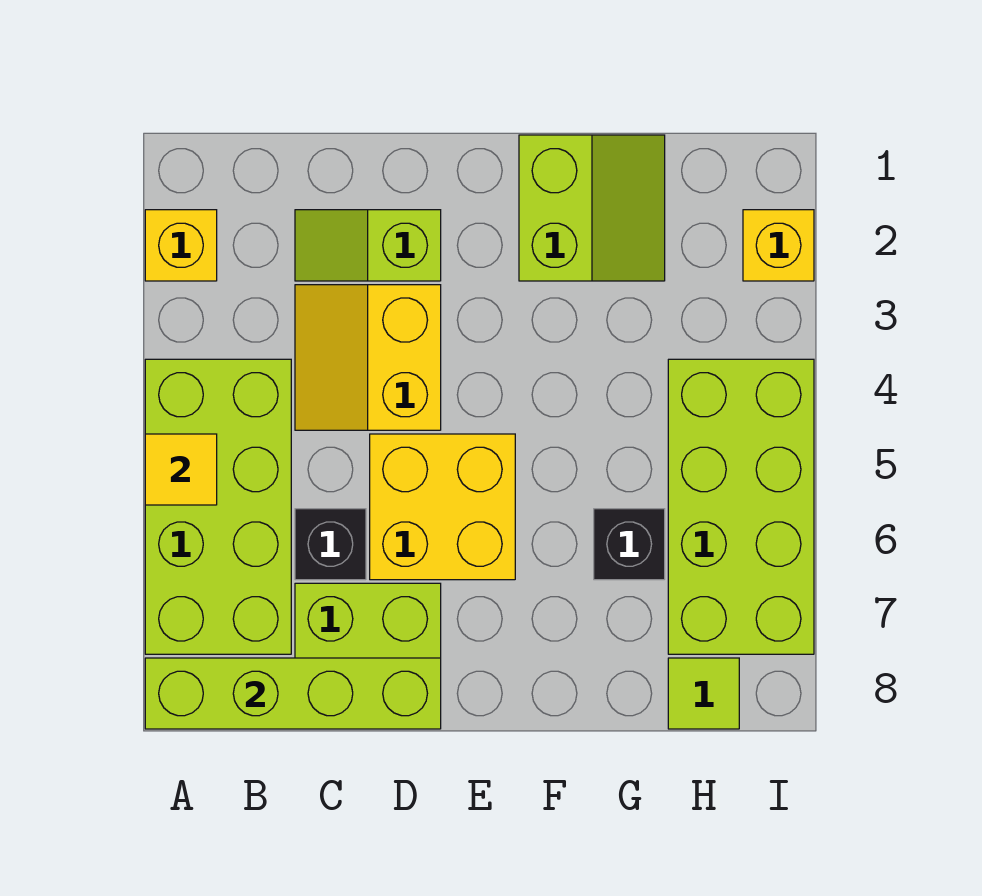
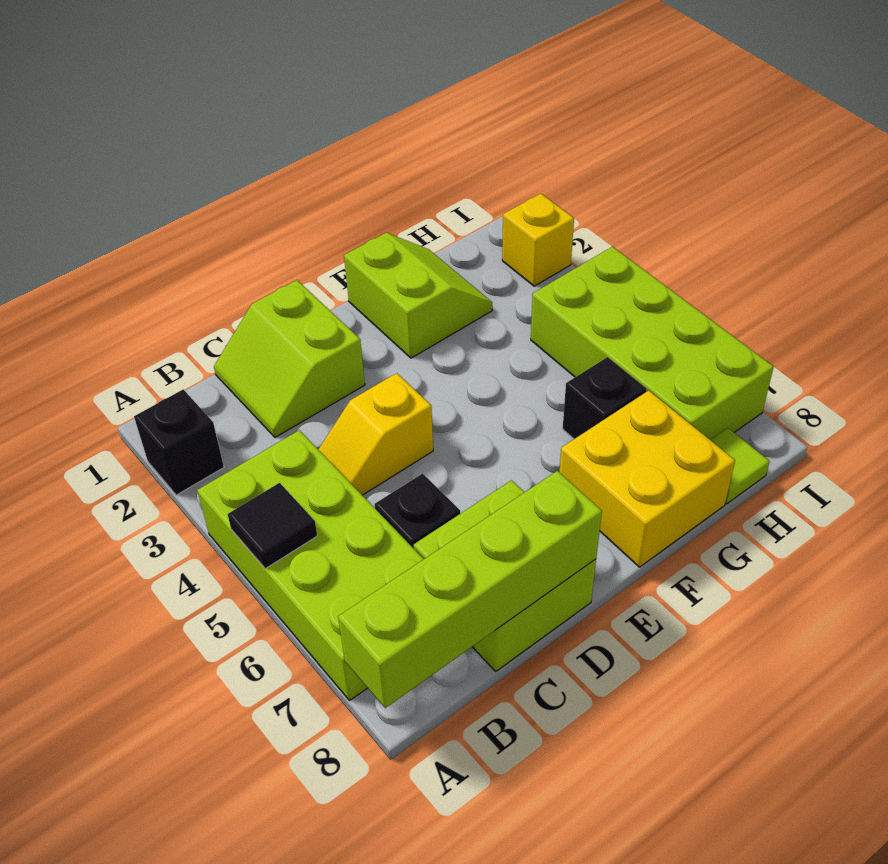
yellow 1x1 brick [145,210,217,281] -> black 1x1 brick [134,389,224,495]
yellow 1x1 tile [145,434,217,505] -> black 1x1 tile [228,483,317,569]
lime 1x2 slope [295,210,441,281] -> lime 2x2 slope [214,280,365,437]
yellow 2x2 slope [295,285,441,430] -> yellow 1x2 slope [318,373,433,495]
yellow 2x2 brick [370,434,515,580] -> yellow 2x2 brick moved to [559,390,735,567]

